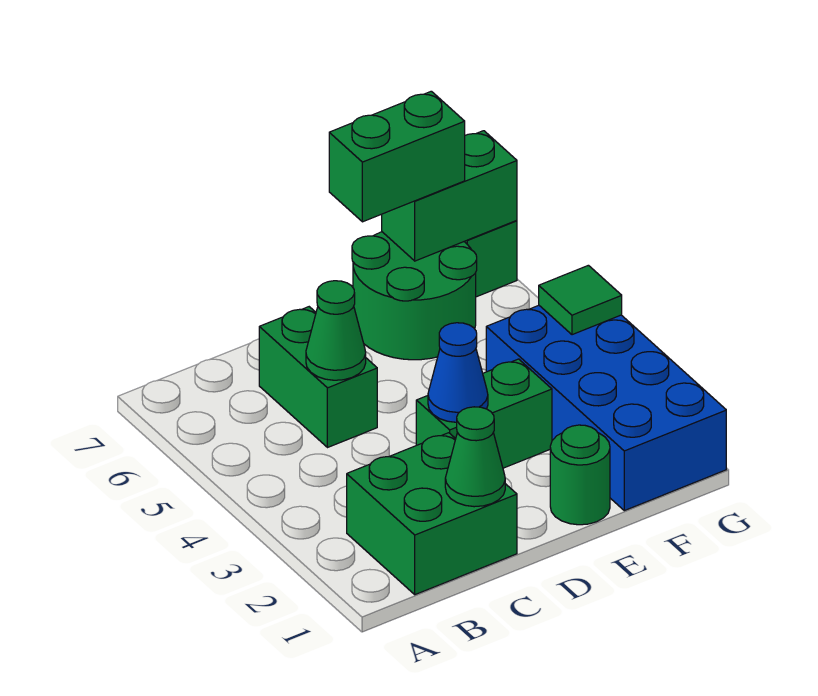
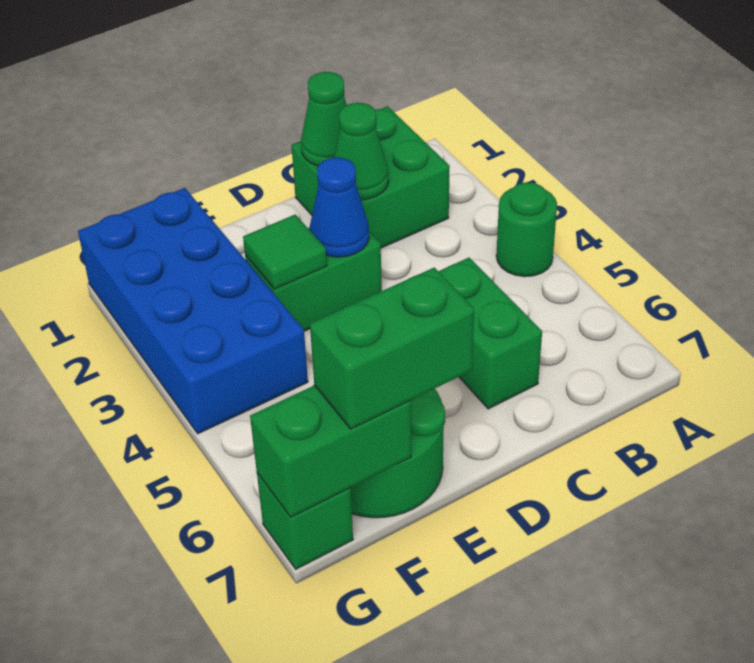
green 1x1 cone [306,281,366,380] -> green 1x1 cone moved to [334,103,389,200]
green 1x1 round brick [550,425,610,525] -> green 1x1 round brick moved to [496,182,557,277]
green 1x1 tile [539,265,622,335] -> green 1x1 tile moved to [243,215,327,289]

